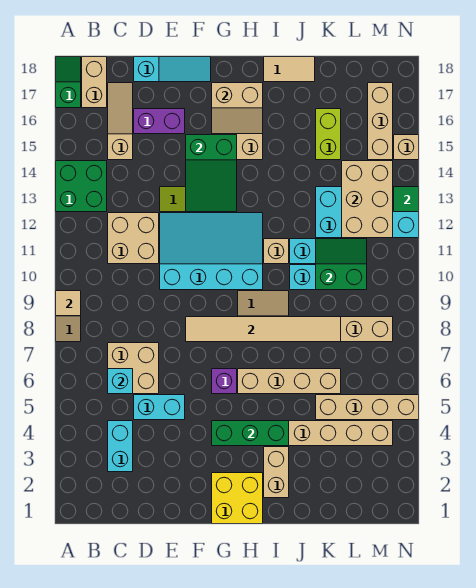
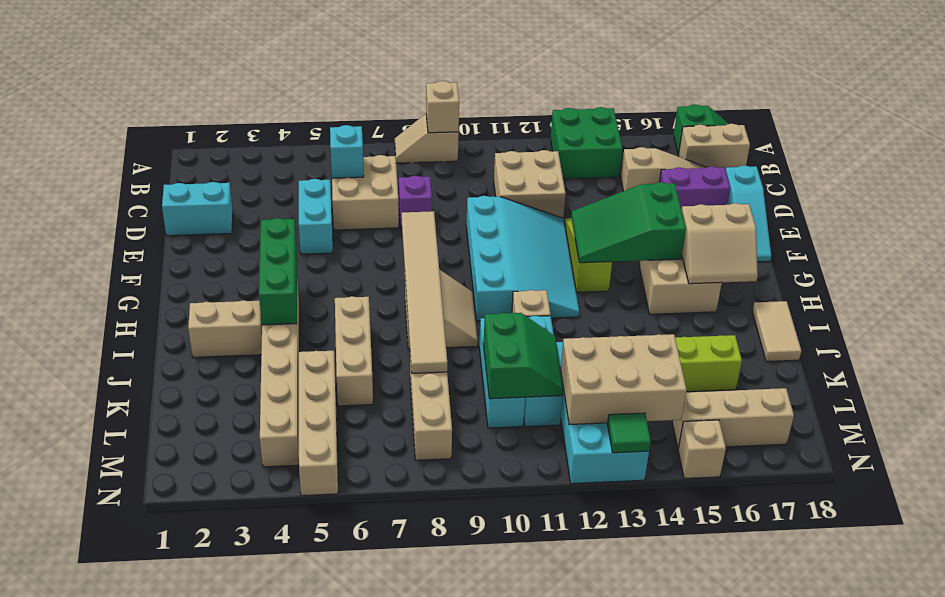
tan 1x1 tile [56,291,81,316] -> tan 1x1 brick [426,81,459,133]
cyan 1x2 brick [108,421,133,472] -> cyan 1x2 brick moved to [162,182,233,236]
purple 1x2 brick [134,109,185,134] -> purple 1x2 brick turned to [660,166,730,210]
yellow 2x2 brick [212,473,263,524] -> none
purple 1x1 brick [212,369,237,394] -> purple 1x1 brick moved to [399,176,432,228]
tan 2x2 slope [212,83,263,134] -> tan 2x2 slope turned to [682,203,758,284]
tan 1x4 brick [238,369,341,394] -> tan 1x3 brick [335,296,373,406]

